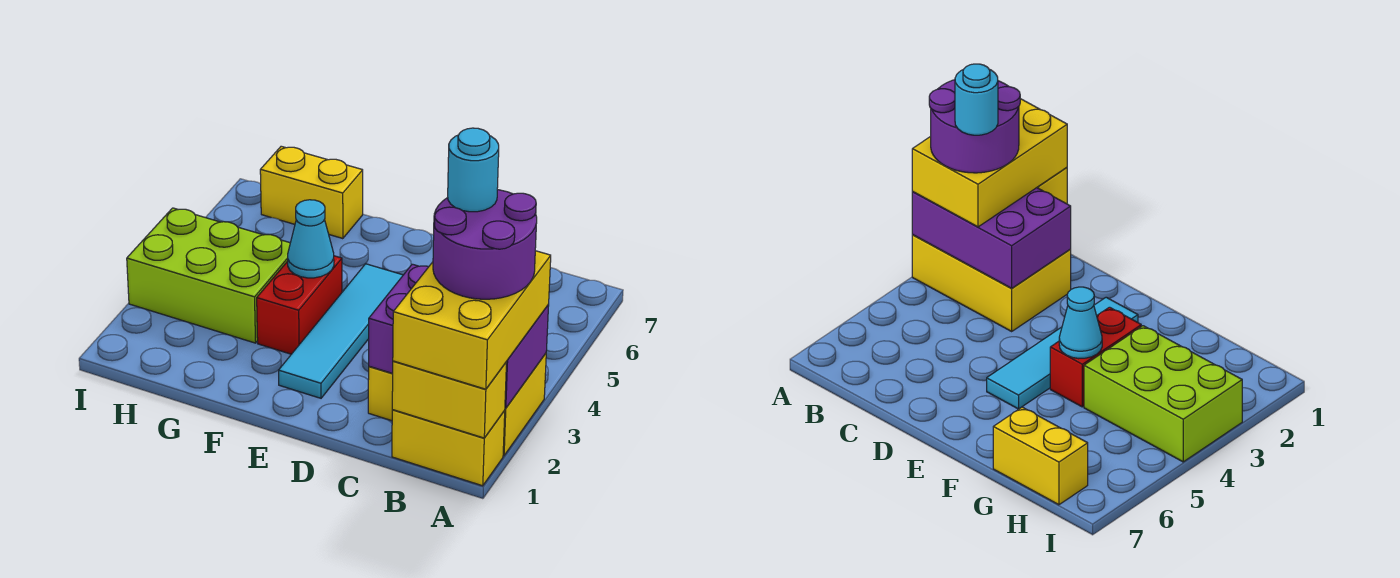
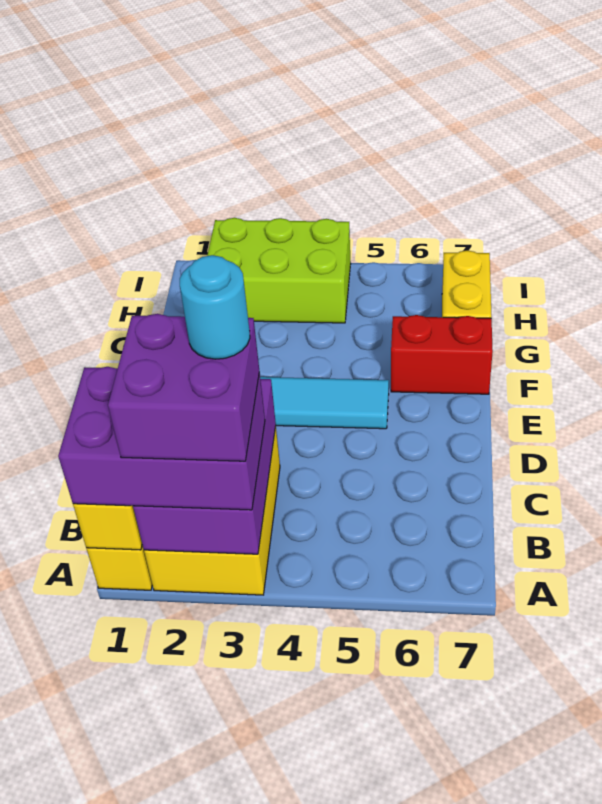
yellow 2x3 brick [393,251,551,389] -> purple 2x3 brick [58,367,265,510]
purple 2x2 round brick [433,190,537,299] -> purple 2x2 brick [108,314,259,461]
red 1x2 brick [257,256,342,354] -> red 1x2 brick moved to [391,315,493,394]
cyan 1x1 cone [288,200,334,278] -> none
lime 2x3 brick [127,208,290,343] -> lime 2x3 brick turned to [207,218,351,323]

